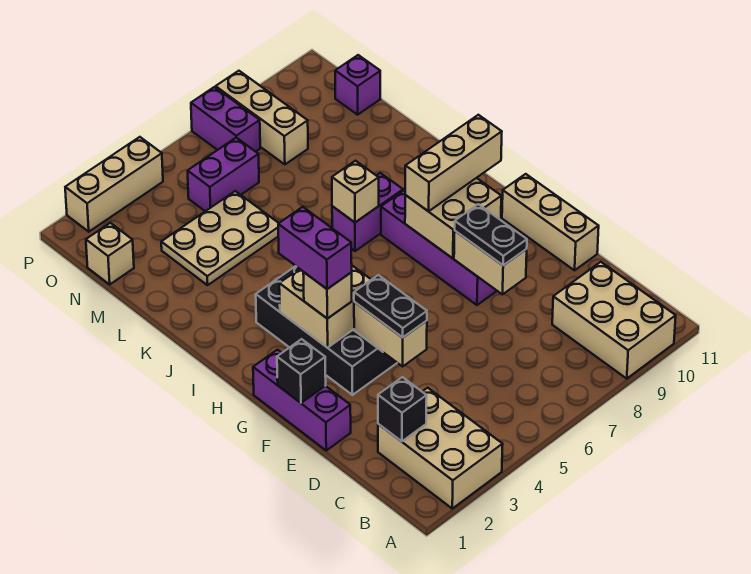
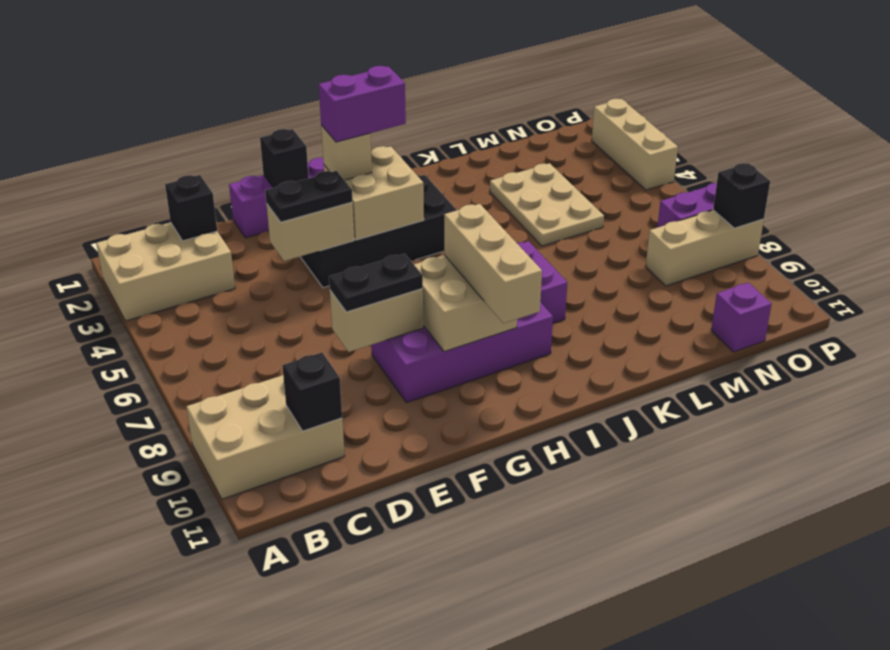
none -> black 1x1 brick [282,353,342,431]
tan 1x3 brick [502,174,599,270] -> none
tan 1x1 brick [332,161,379,222] -> none
tan 1x1 brick [86,223,134,284] -> none
purple 1x2 brick [188,138,259,211] -> none
none -> black 1x1 brick [713,163,770,228]

